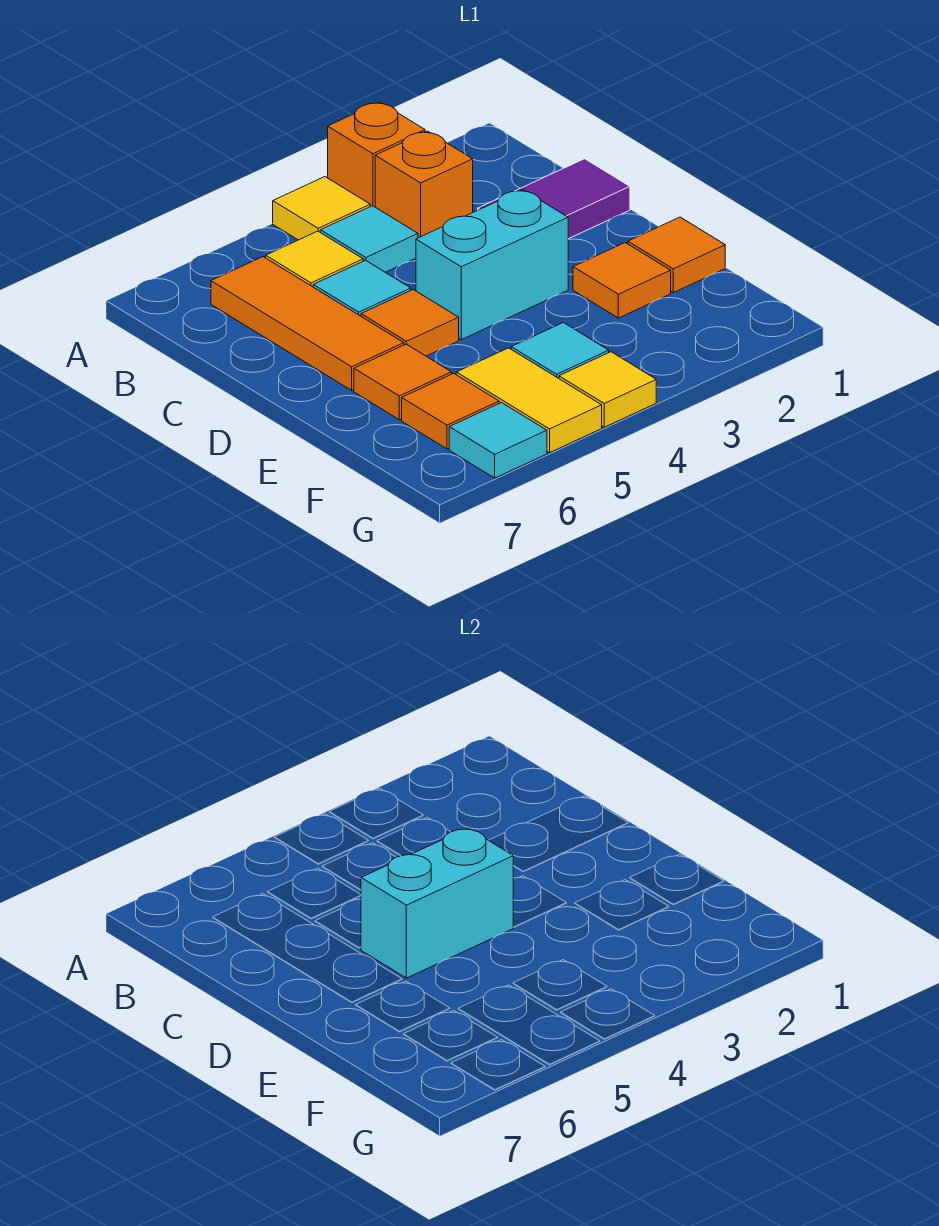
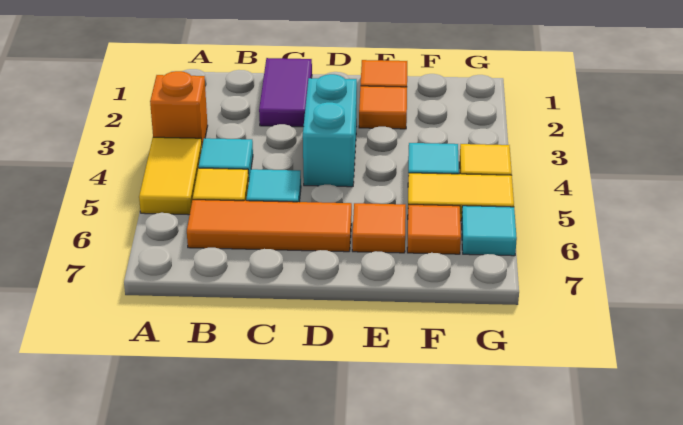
yellow 1x1 tile [273,177,370,240] -> yellow 1x2 tile [139,137,202,215]
orange 1x1 brick [375,131,473,238] -> none
cyan 1x2 brick [361,828,513,978] -> none
orange 1x1 tile [361,290,459,356] -> none

